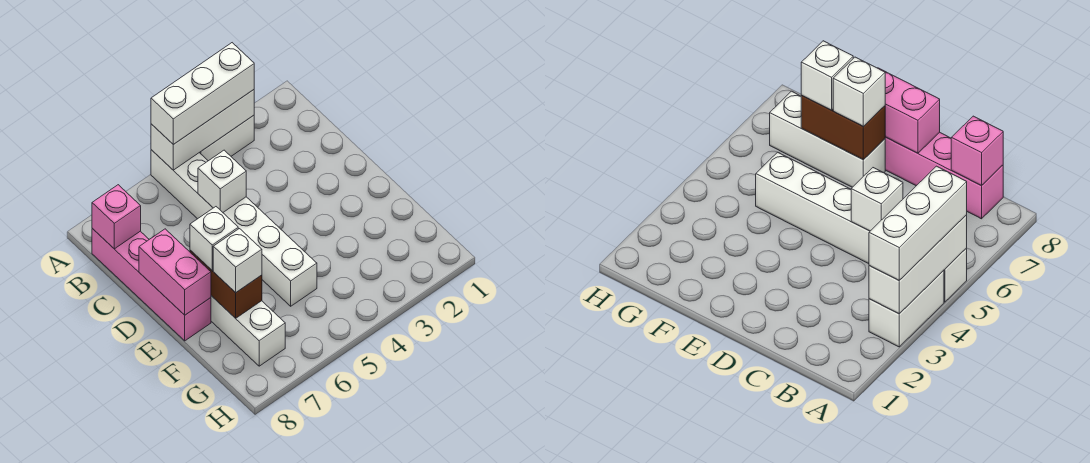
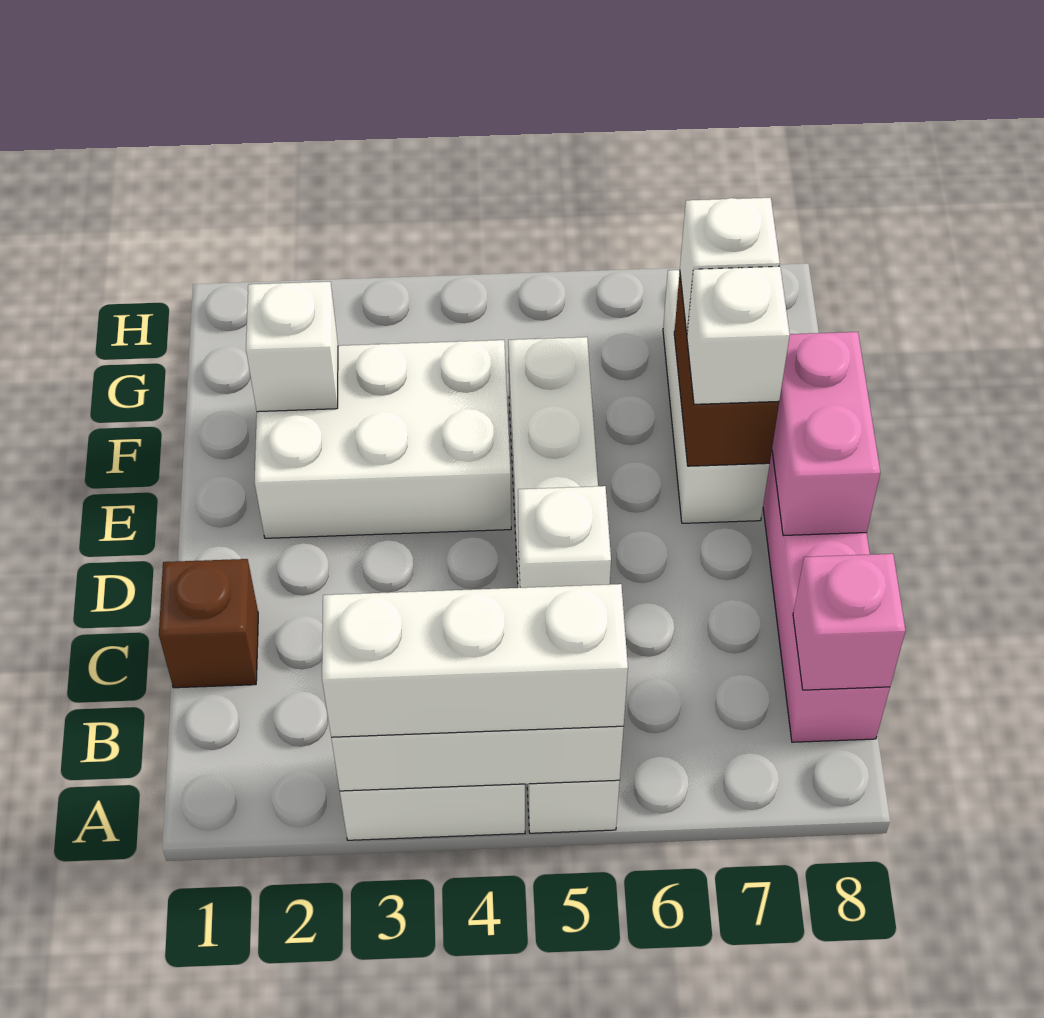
none -> brown 1x1 brick [159,559,258,688]
none -> white 2x3 brick [254,340,511,538]
none -> white 1x1 brick [246,282,338,412]

